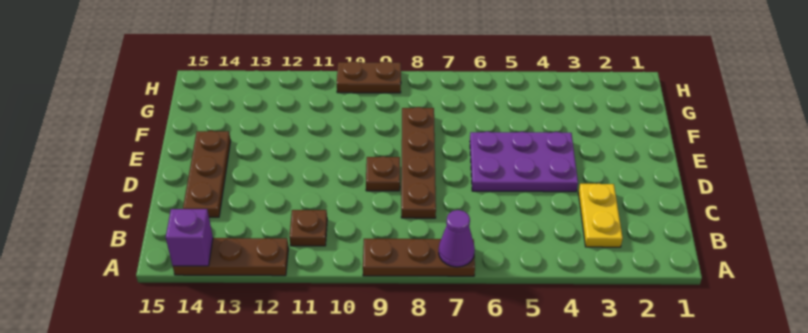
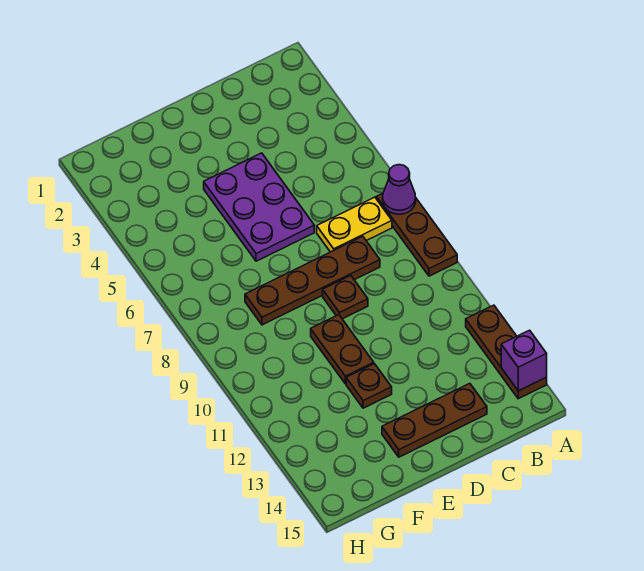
yellow 1x2 plate [578,184,623,247] -> yellow 1x2 plate moved to [317,197,392,252]
brown 1x1 plate [289,210,327,246] -> brown 1x1 plate moved to [346,364,392,408]
brown 1x2 plate [337,61,401,93] -> brown 1x2 plate moved to [311,315,374,384]

